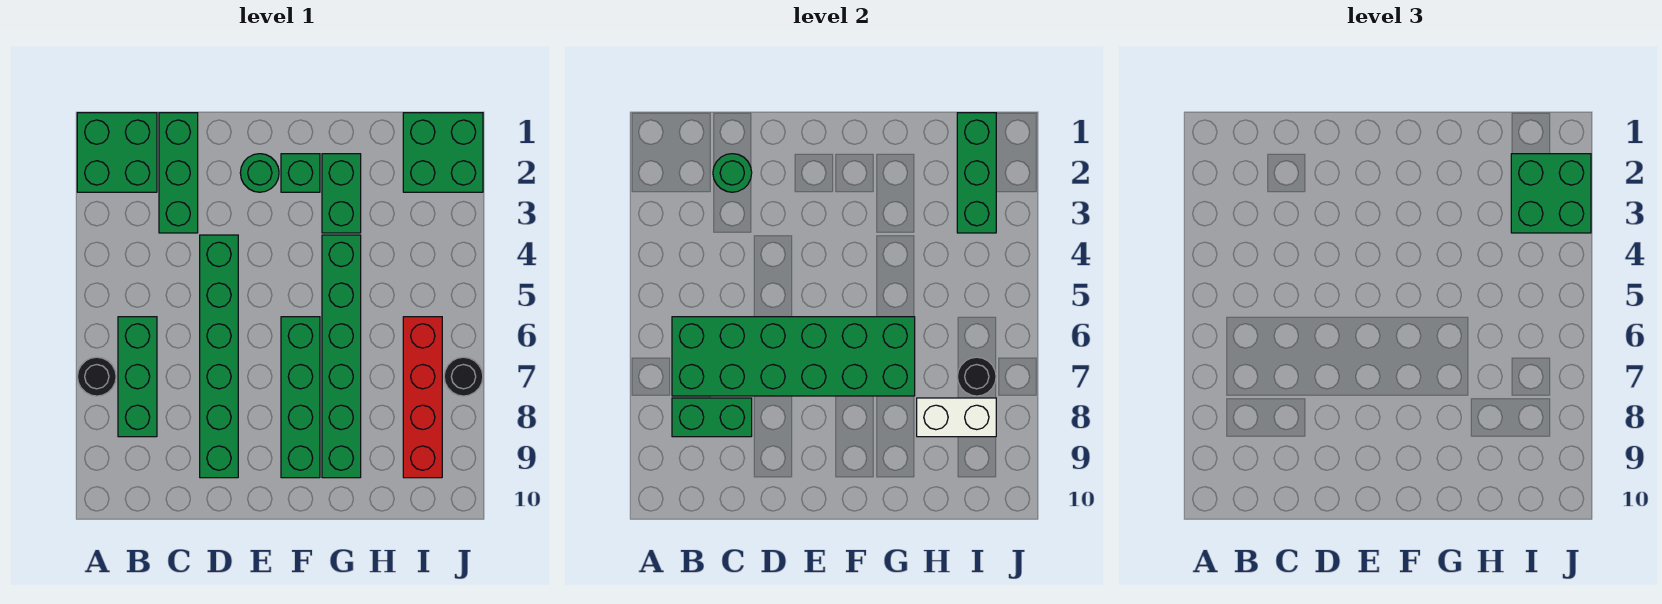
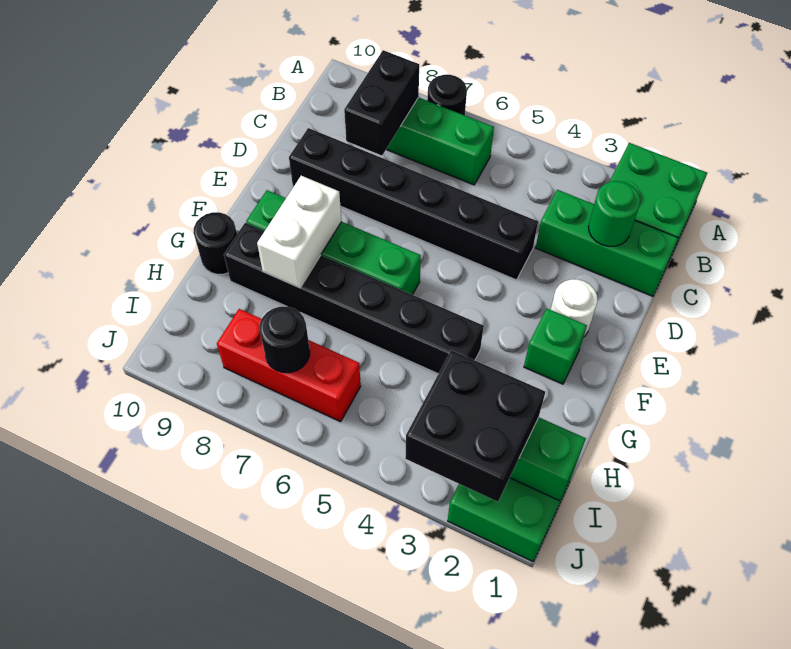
green 2x6 brick [672,317,915,396] -> none
green 1x2 brick [672,398,752,437] -> black 1x2 brick [344,50,419,156]
green 1x6 brick [200,235,238,478] -> black 1x6 brick [289,128,538,280]
green 1x1 round brick [240,154,279,192] -> white 1x1 round brick [551,279,598,337]
green 1x2 brick [322,154,361,233] -> none
green 1x6 brick [322,235,361,478] -> black 1x6 brick [224,223,484,374]
white 1x2 brick [917,398,996,437] -> white 1x2 brick moved to [257,176,342,288]
green 2x2 brick [1511,154,1591,233] -> black 2x2 brick [405,350,545,502]
red 1x4 brick [403,317,442,478] -> red 1x3 brick [217,309,361,422]
black 1x1 round brick [444,357,483,396] -> black 1x1 round brick moved to [194,212,237,274]

